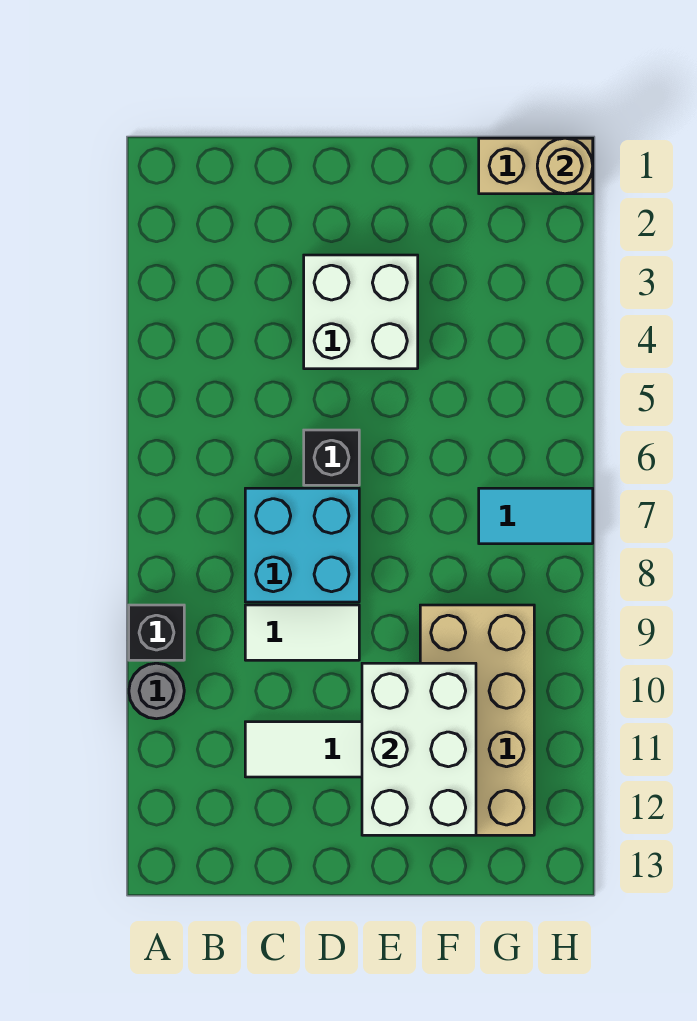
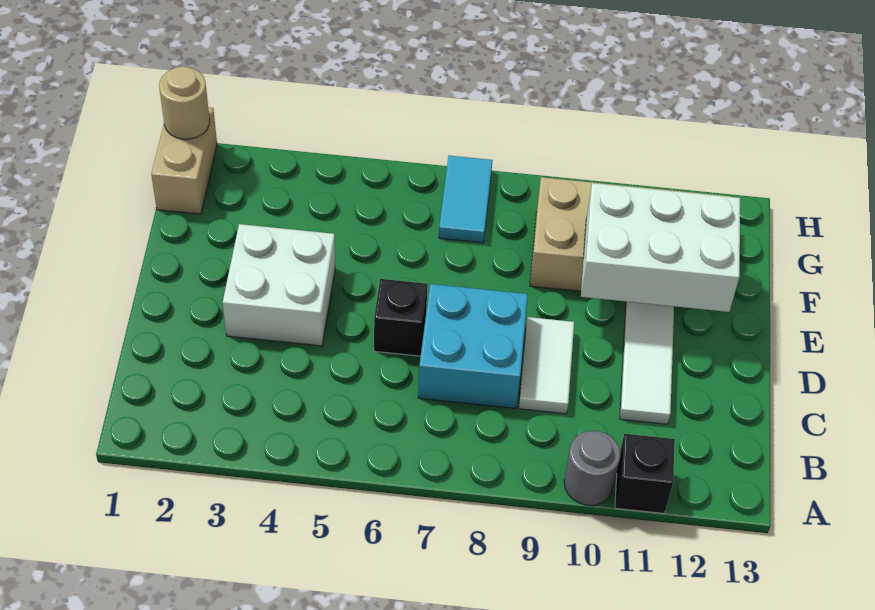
black 1x1 brick [129,605,184,660] -> black 1x1 brick moved to [615,434,675,513]

